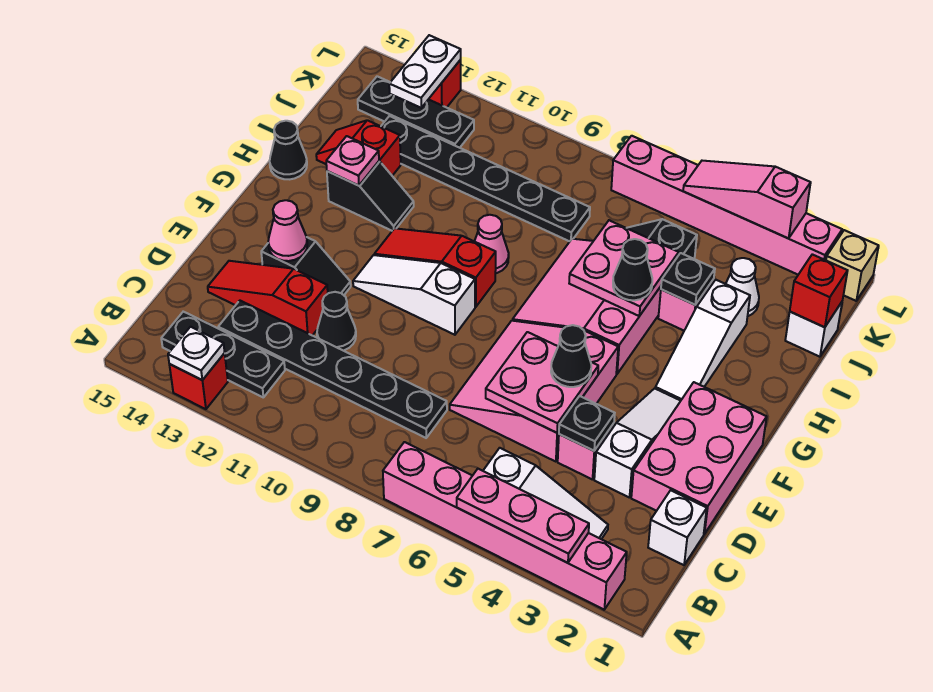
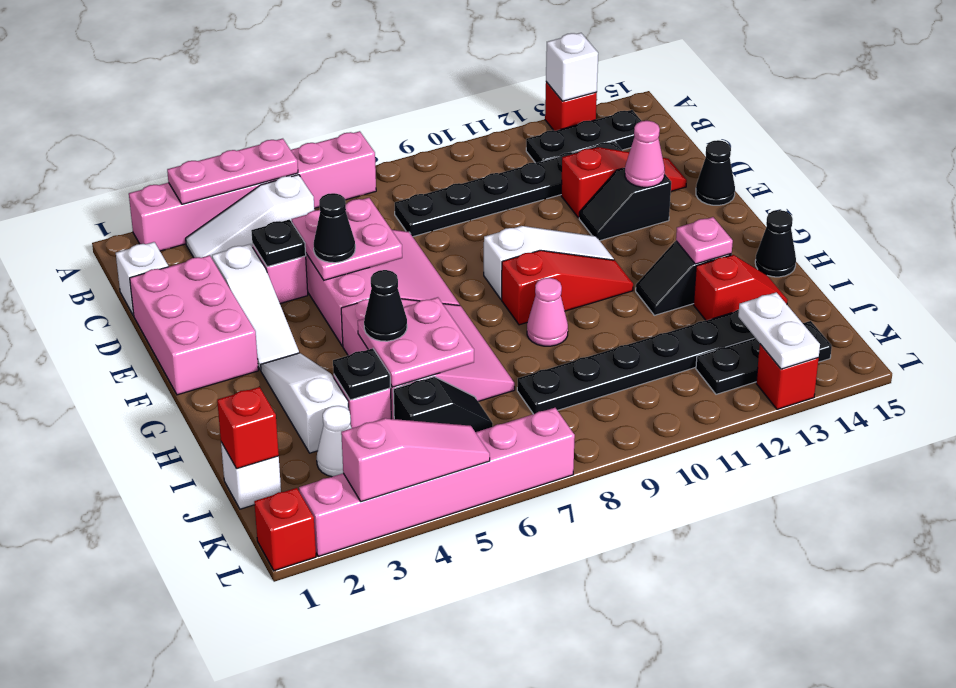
white 1x1 plate [168,327,225,380] -> white 1x1 brick [546,33,598,101]
black 1x1 cone [317,292,356,351] -> black 1x1 cone moved to [696,140,735,205]
tan 1x1 brick [826,230,879,301] -> red 1x1 brick [254,488,316,571]

